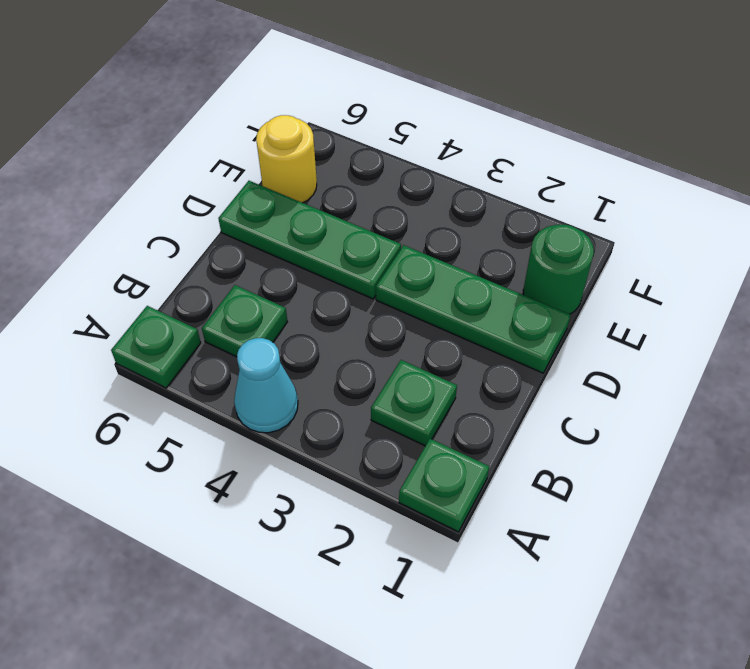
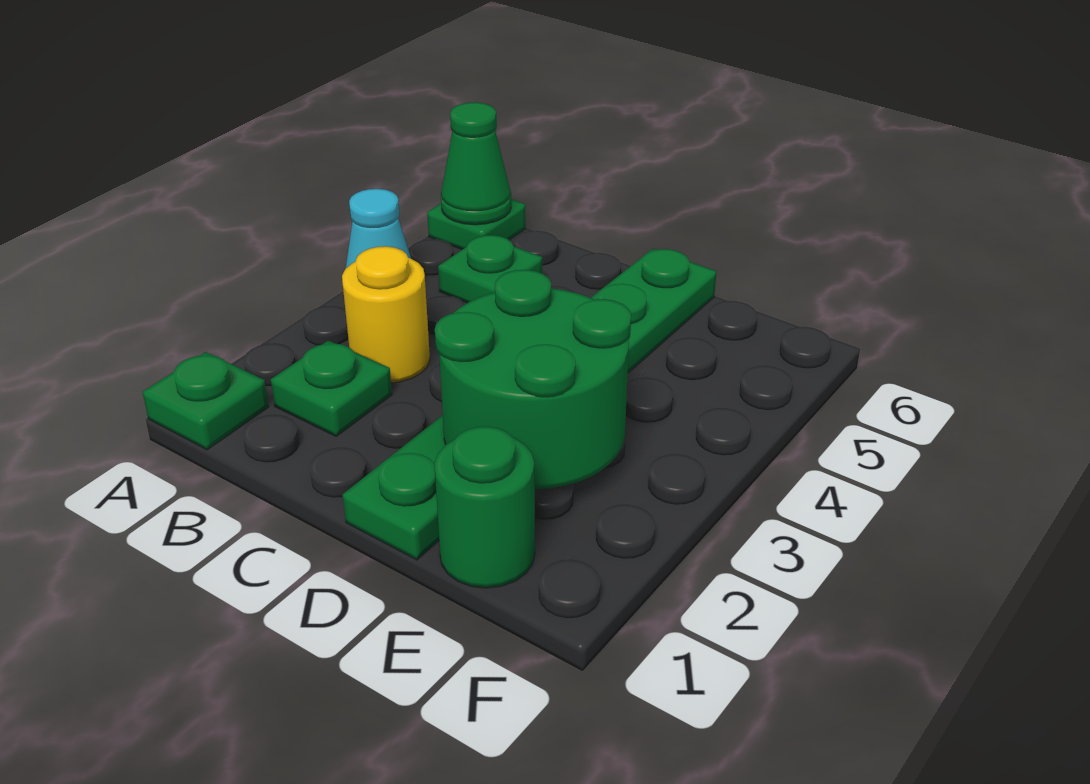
none -> green 1x1 cone [441,102,511,225]
none -> green 2x2 round brick [435,270,631,489]
yellow 1x1 round brick [256,115,317,203] -> yellow 1x1 round brick moved to [342,246,430,383]

